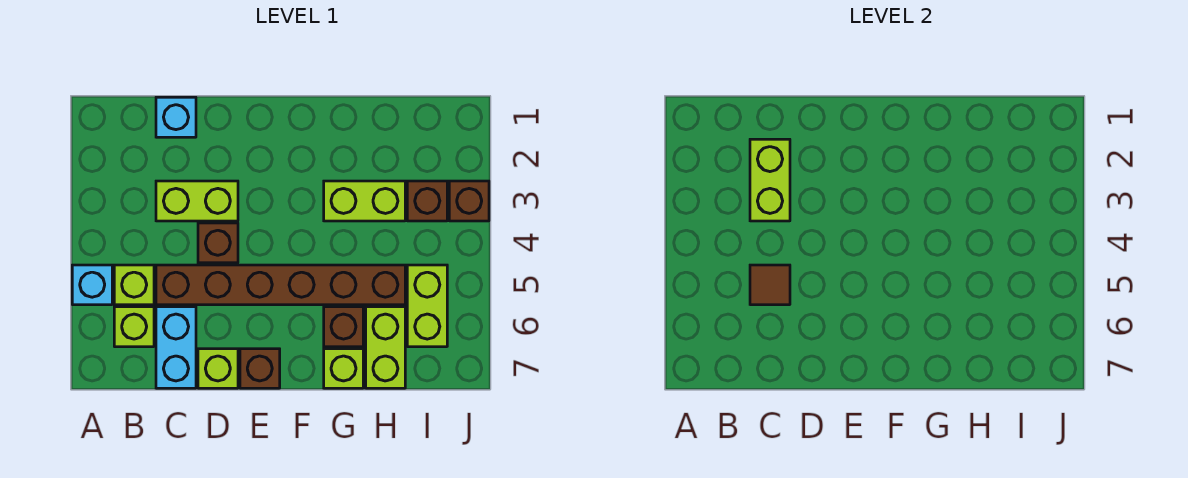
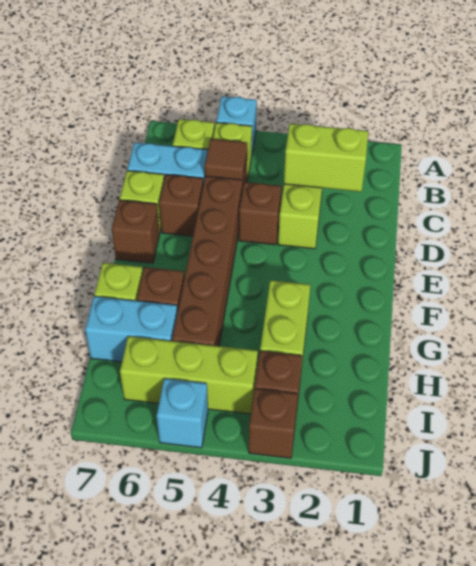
cyan 1x1 brick [156,97,196,137] -> cyan 1x1 brick moved to [157,378,208,448]
none -> brown 1x1 brick [159,174,203,236]
lime 1x2 brick [366,307,405,388] -> cyan 1x2 brick [85,296,177,362]
lime 1x2 brick [407,265,447,347] -> lime 1x3 brick [120,336,258,414]

